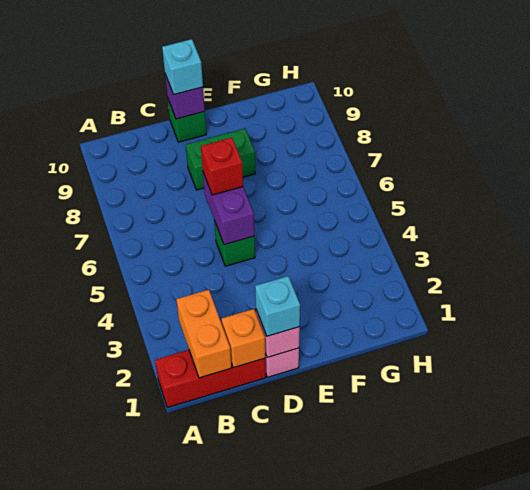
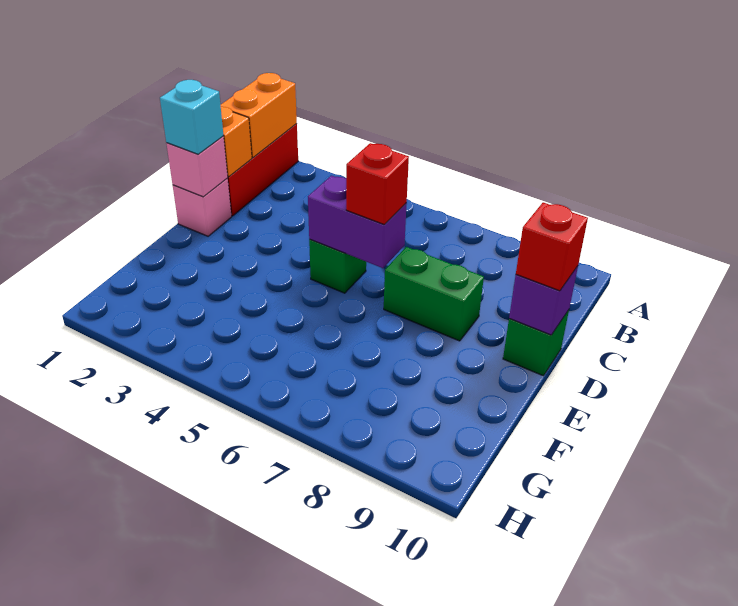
orange 1x2 brick [176,290,231,378] -> orange 1x2 brick turned to [221,73,297,158]
green 1x2 brick [186,129,255,190] -> green 1x2 brick turned to [384,247,484,341]
cyan 1x1 brick [162,39,203,95] -> red 1x1 brick [516,202,588,291]

